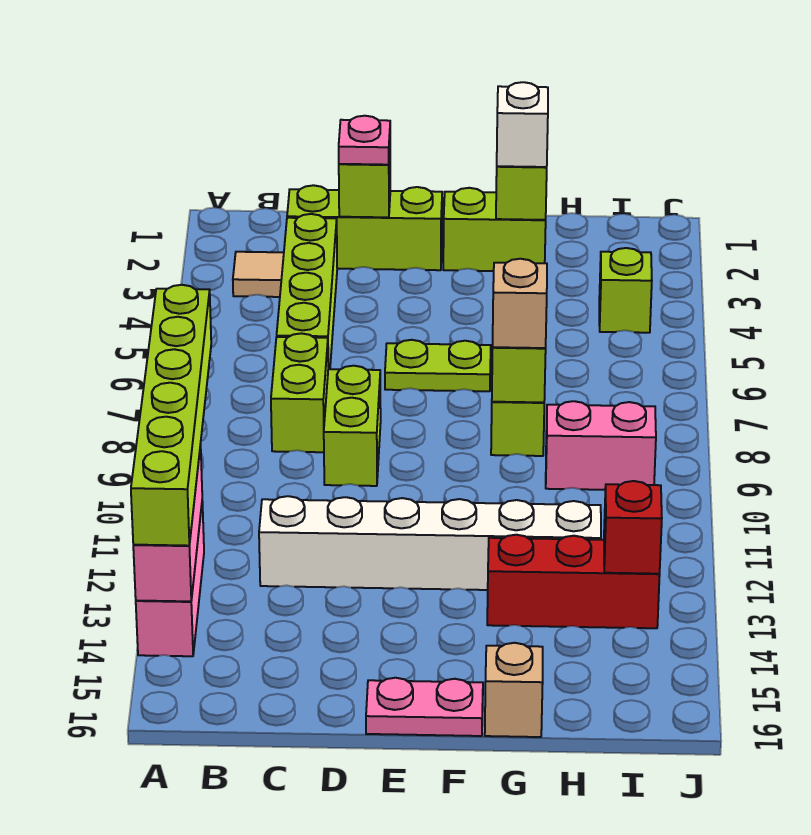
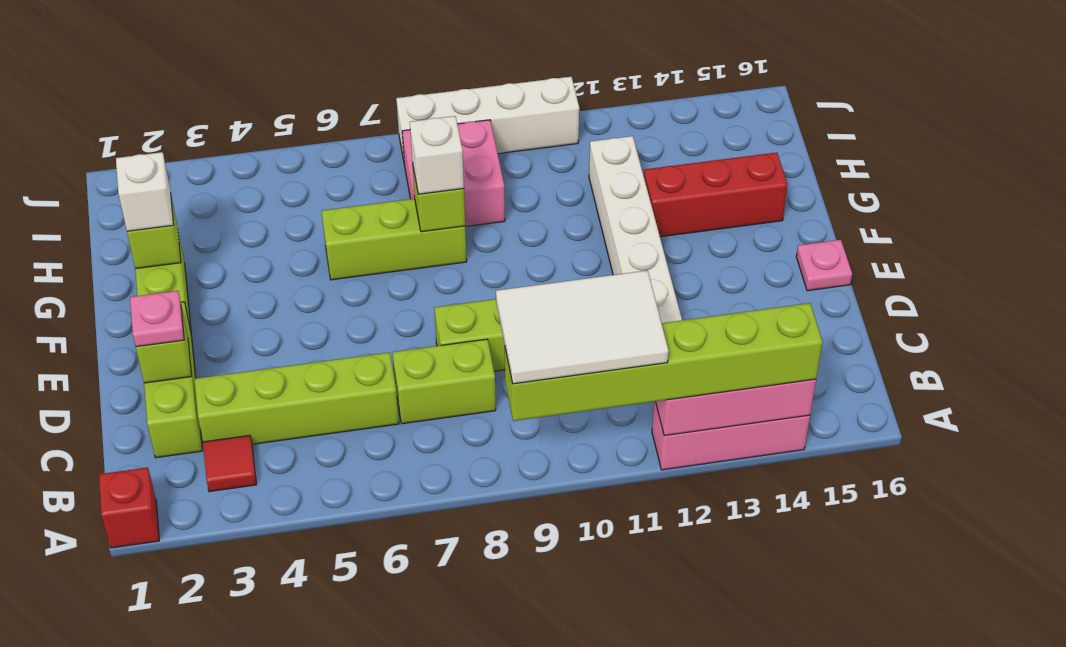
none -> white 2x3 tile [496,270,669,384]
tan 1x1 tile [233,252,284,297] -> red 1x1 tile [203,435,256,492]
lime 1x2 plate [385,340,491,391] -> none
pink 1x2 plate [366,678,483,736] -> pink 1x1 plate [796,240,852,291]
tan 1x1 brick [493,259,547,348] -> white 1x1 brick [410,116,464,194]
red 1x3 brick [487,535,660,628] -> red 1x3 brick turned to [644,152,788,237]
tan 1x1 brick [485,643,543,737] -> none
pink 1x2 brick [546,401,656,490] -> pink 2x2 brick [402,120,505,227]
lime 1x1 brick [599,248,652,333] -> none
red 1x1 brick [604,481,662,574] -> red 1x1 brick moved to [99,467,159,548]
none -> white 1x4 brick [396,77,579,165]

